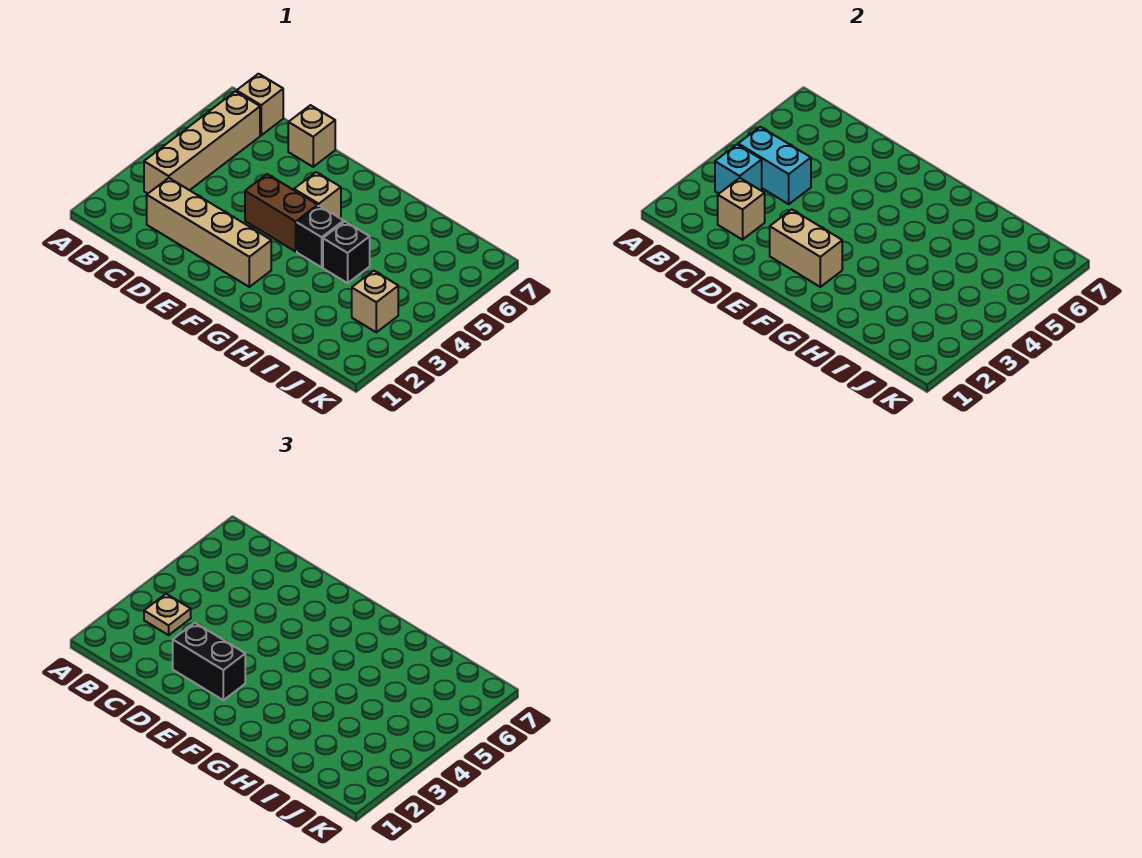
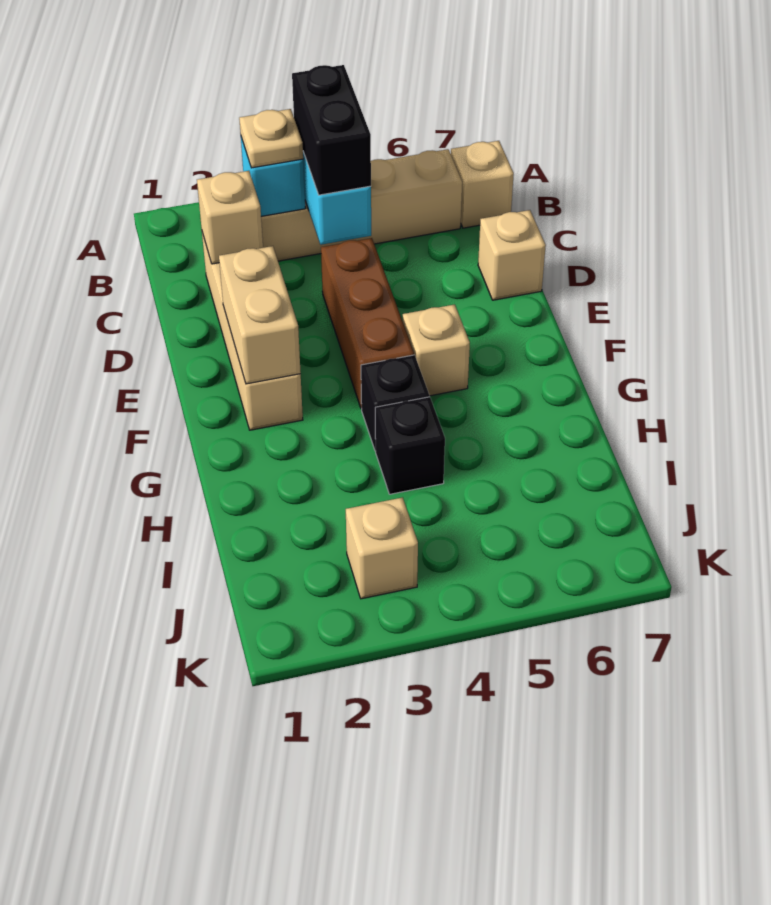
black 1x2 brick [173,623,245,700] -> black 1x2 brick moved to [292,65,371,195]
brown 1x2 brick [245,174,318,251] -> brown 1x3 brick [321,238,414,409]

